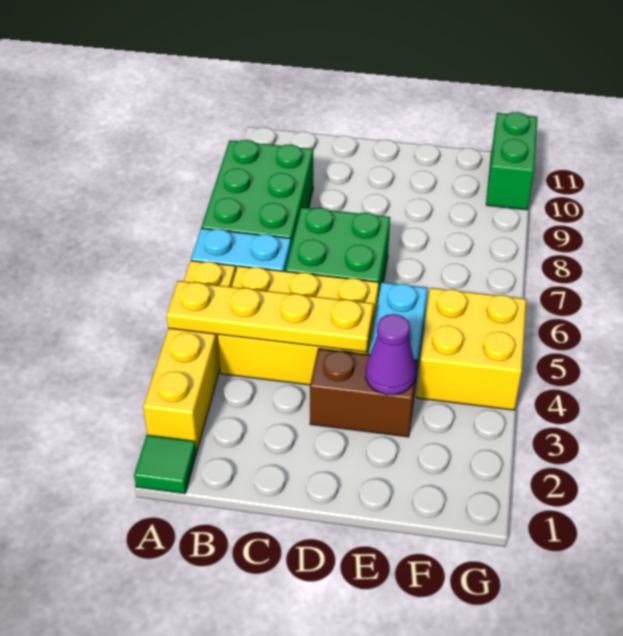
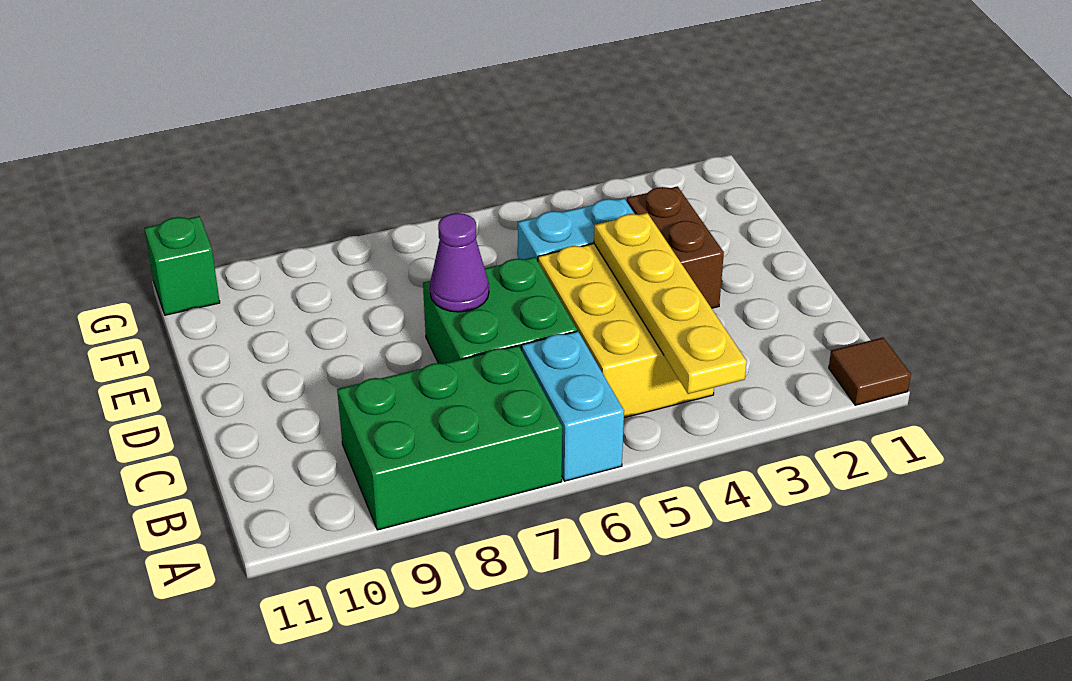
green 1x1 tile [134,435,197,494] -> brown 1x1 tile [829,337,911,405]
yellow 1x4 brick [143,261,236,451] -> none
purple 1x1 cone [366,314,416,395] -> purple 1x1 cone moved to [430,213,489,312]
yellow 2x2 brick [417,288,526,410] -> none
green 1x2 brick [486,112,537,210] -> green 1x1 brick [144,216,220,315]

